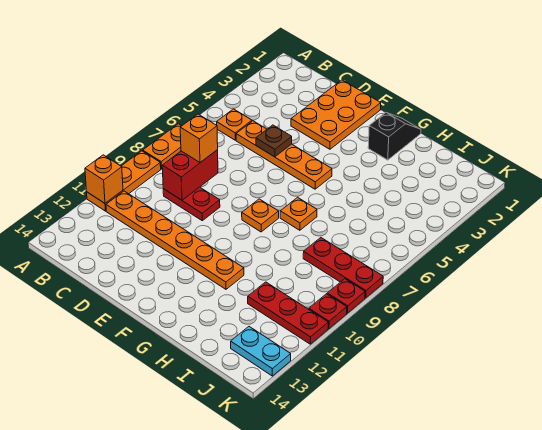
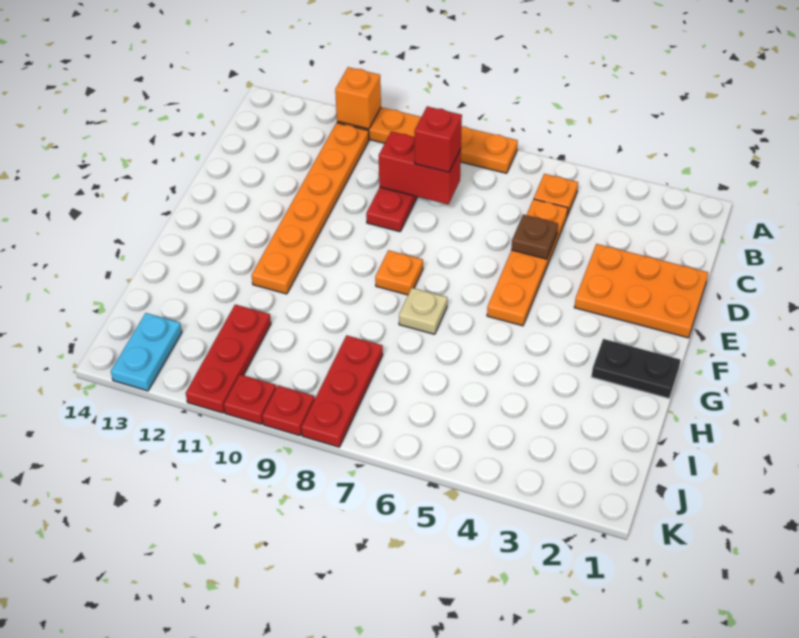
orange 1x1 brick [180,114,218,162] -> red 1x1 brick [415,106,462,172]
black 1x2 slope [368,113,421,160] -> black 1x2 plate [591,339,681,398]
orange 1x1 plate [280,197,317,230] -> tan 1x1 plate [399,288,447,334]

